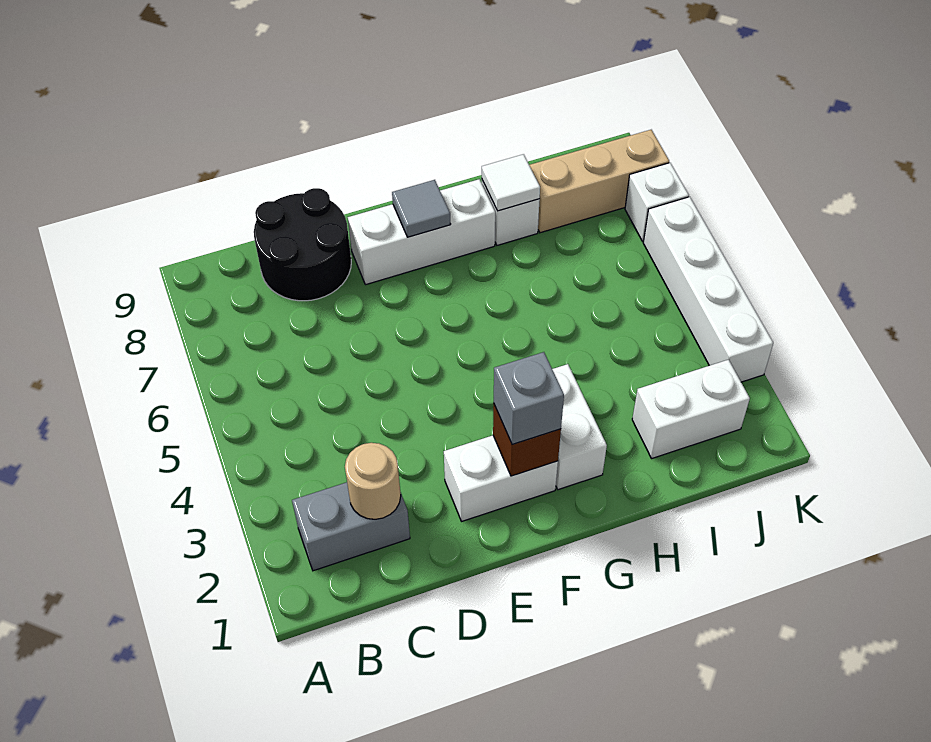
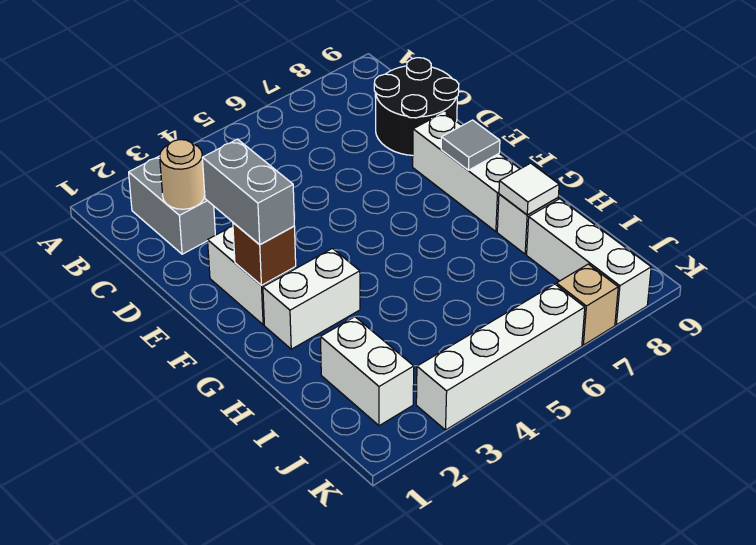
grey 1x1 brick [494,352,564,445] -> grey 1x2 brick [202,139,294,245]
tan 1x3 brick [529,130,669,233] -> white 1x3 brick [527,199,651,325]
white 1x1 brick [625,163,689,241] -> tan 1x1 brick [556,264,618,345]

